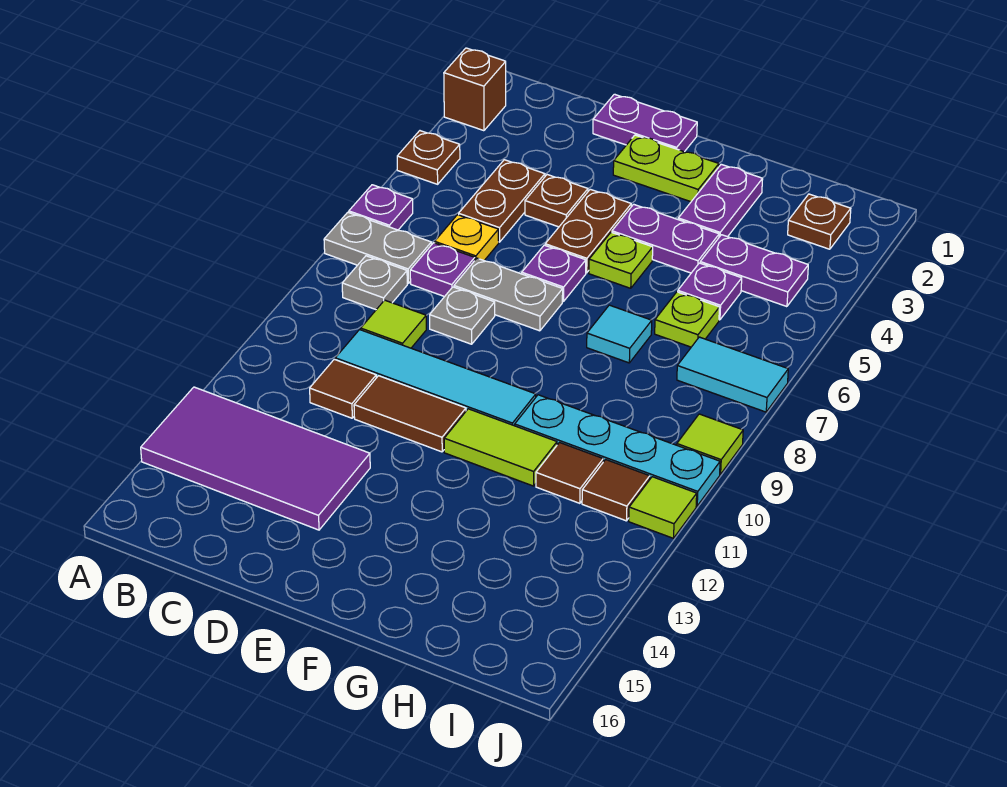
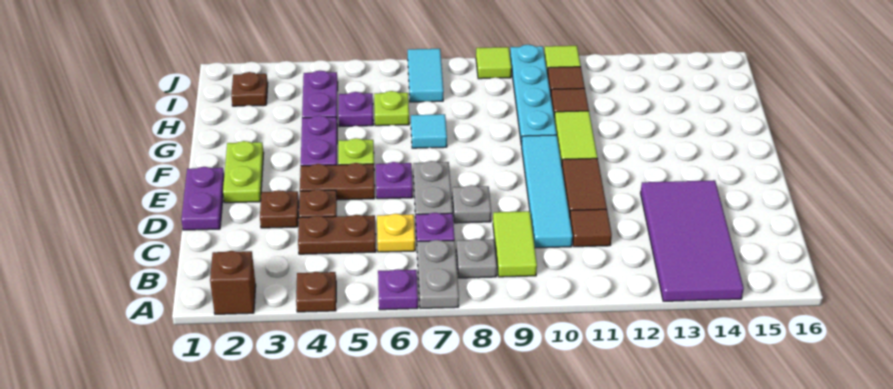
lime 1x1 tile [361,300,426,348] -> lime 1x2 tile [493,211,537,277]
none -> brown 1x1 plate [260,190,299,228]
purple 1x2 plate [678,164,763,237] -> none

